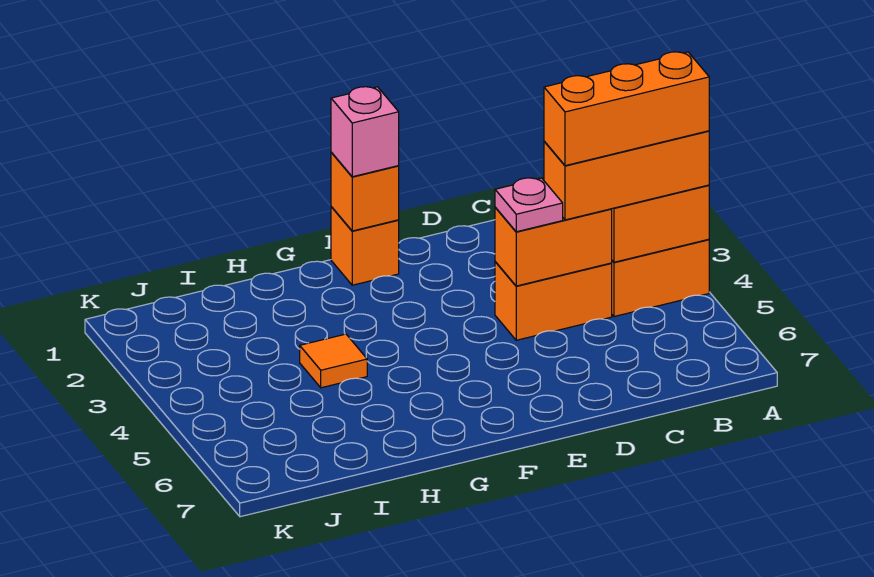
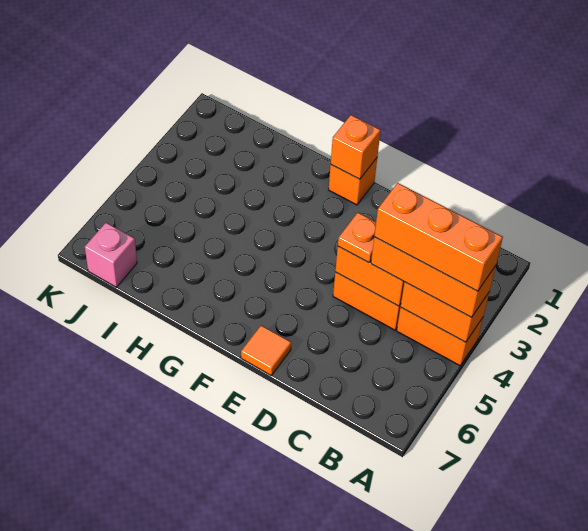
pink 1x1 plate [495,178,563,232] -> orange 1x1 plate [338,213,376,263]
pink 1x1 brick [331,87,399,177] -> pink 1x1 brick moved to [85,223,137,287]
orange 1x1 tile [300,334,367,388] -> orange 1x1 tile moved to [241,325,291,375]

